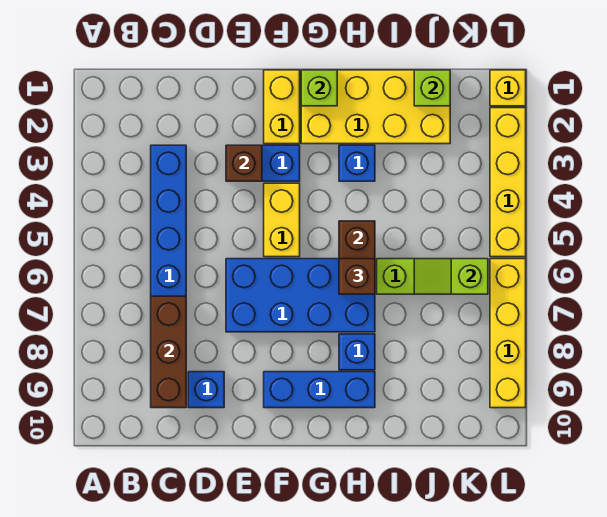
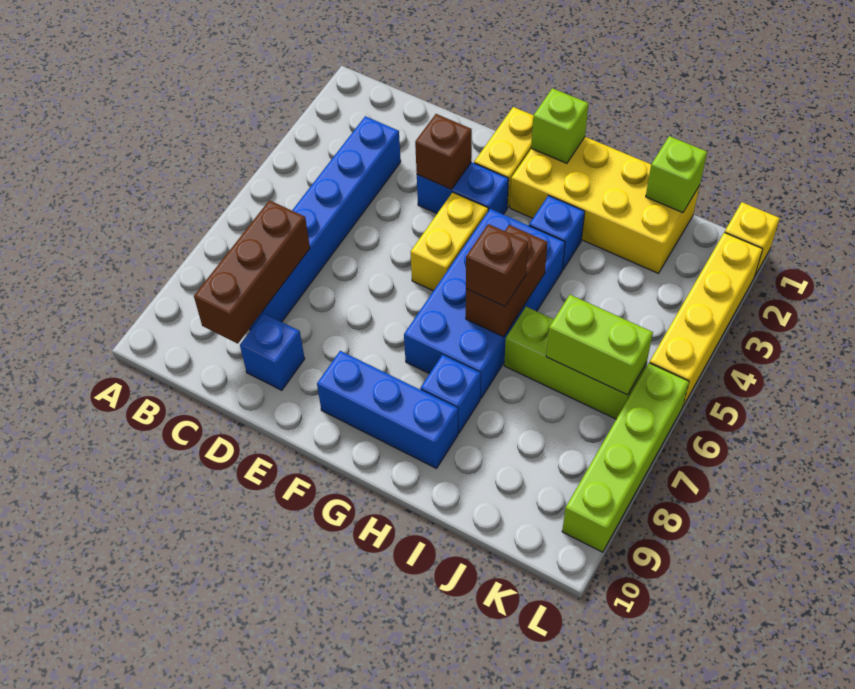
blue 2x4 brick [226,259,375,332] -> blue 2x4 brick turned to [404,209,565,398]
lime 1x2 slope [414,259,488,294] -> lime 1x2 brick [546,295,653,395]
yellow 1x4 brick [490,259,526,408] -> lime 1x4 brick [562,363,689,552]

